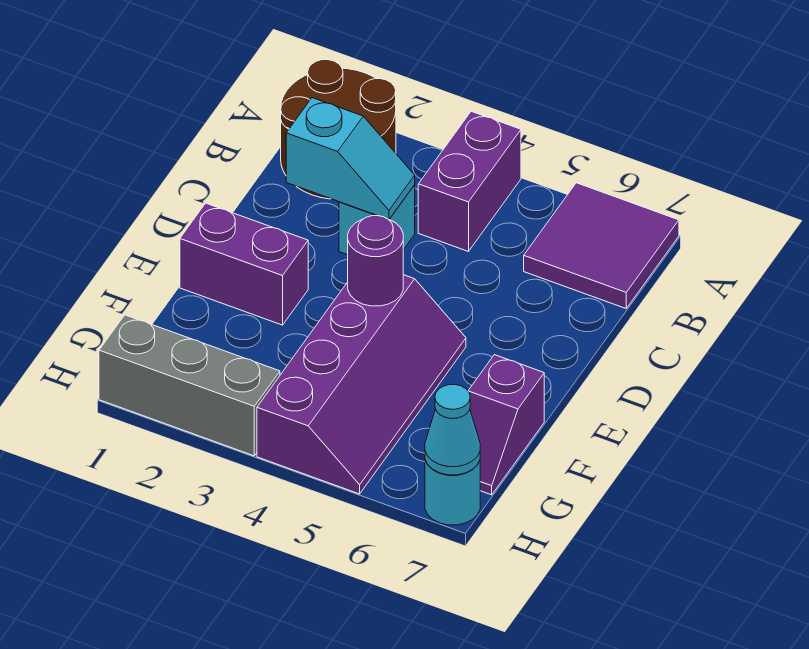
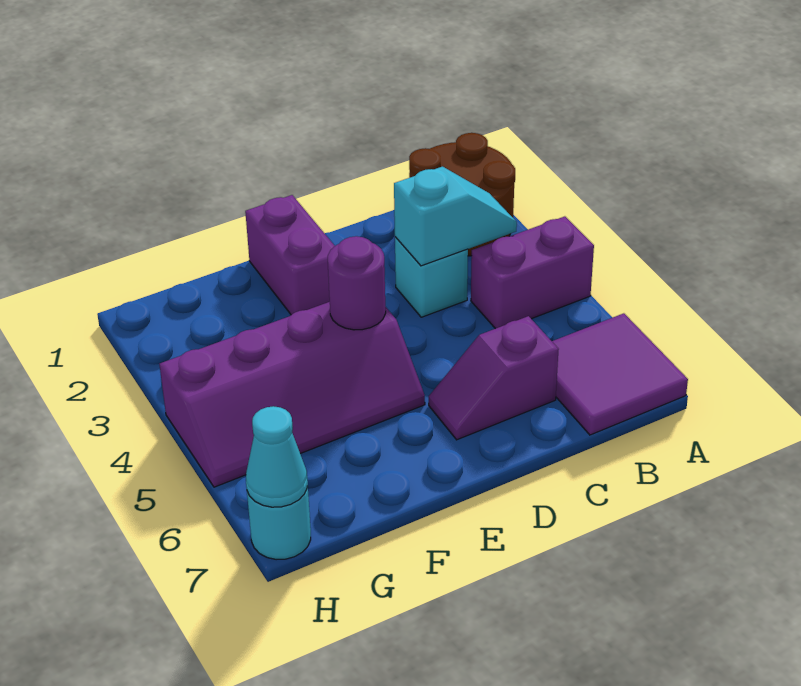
cyan 1x2 slope [286,98,415,219] -> cyan 1x2 slope turned to [394,167,517,266]
purple 1x2 slope [468,355,544,495] -> purple 1x2 slope moved to [429,316,559,440]
grey 1x3 brick [99,315,280,456] -> none

